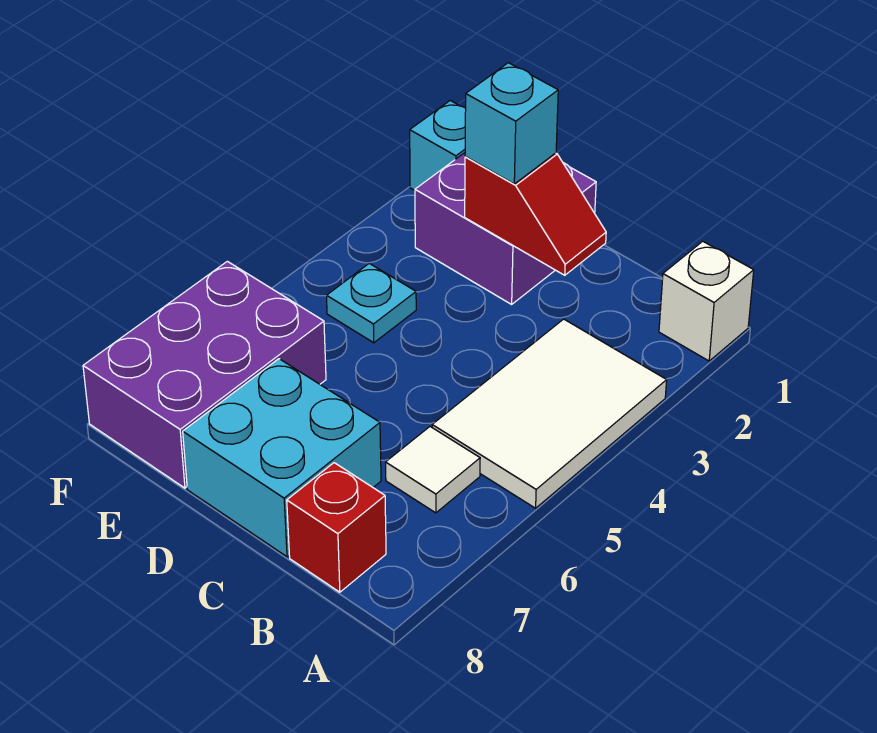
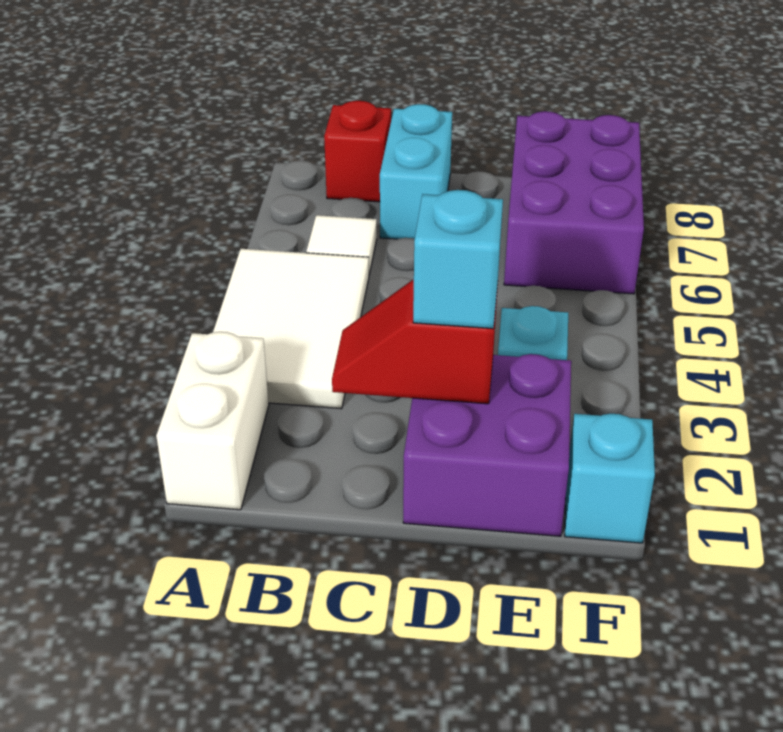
white 1x1 brick [659,241,754,361] -> white 1x2 brick [156,332,269,510]
cyan 2x2 brick [183,359,381,557] -> cyan 1x2 brick [380,104,452,239]

